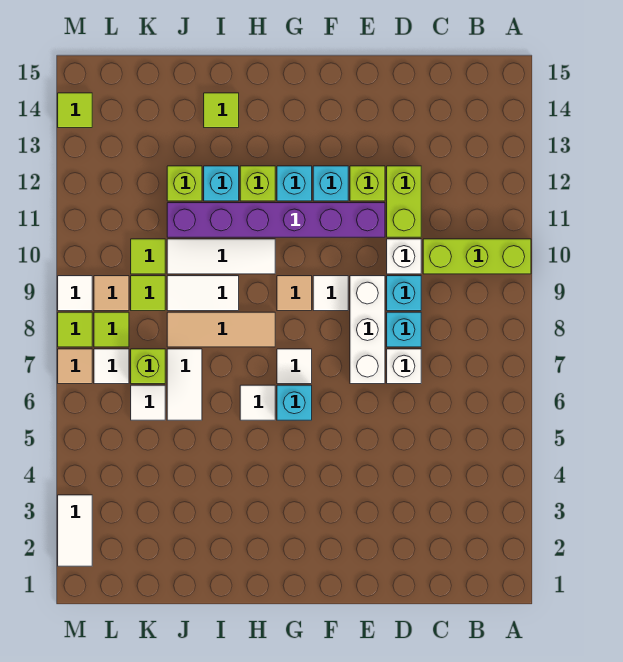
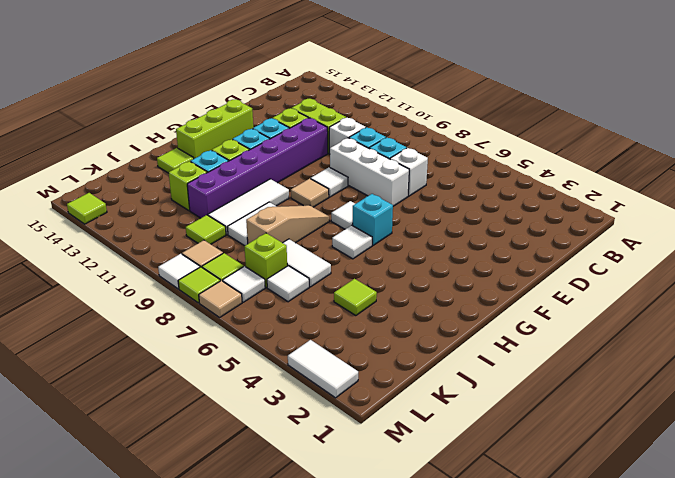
lime 1x3 brick [423,239,531,274] -> lime 1x3 brick moved to [176,100,253,159]
tan 1x3 tile [167,312,275,347] -> tan 1x3 slope [246,205,330,244]
lime 1x1 tile [131,276,165,311] -> lime 1x1 tile moved to [334,279,377,316]

